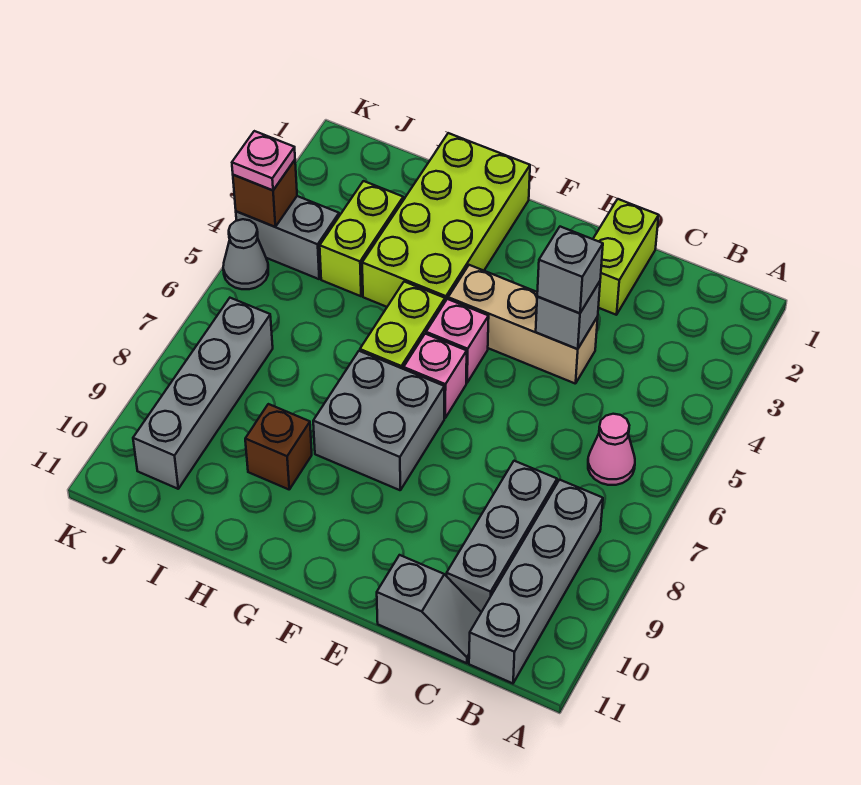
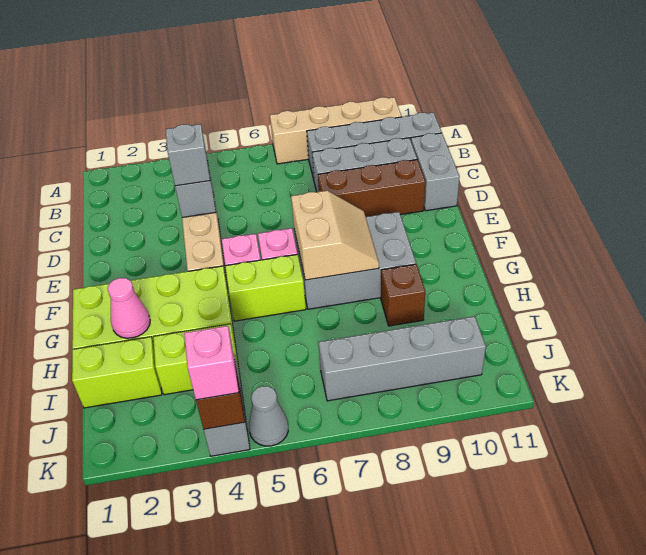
none -> tan 1x4 brick [270,97,402,164]
pink 1x1 cone [588,414,635,485] -> pink 1x1 cone moved to [108,278,150,338]
grey 1x2 slope [377,555,481,663] -> grey 1x2 brick [411,133,460,211]
lime 1x2 brick [593,199,659,315] -> lime 1x2 brick moved to [72,337,162,408]
none -> brown 1x3 brick [318,160,425,217]
grey 2x2 brick [313,351,444,490] -> grey 2x3 brick [294,212,416,309]
none -> tan 2x2 slope [291,191,379,280]
pink 1x1 plate [232,131,295,190] -> pink 1x1 brick [184,326,239,400]

